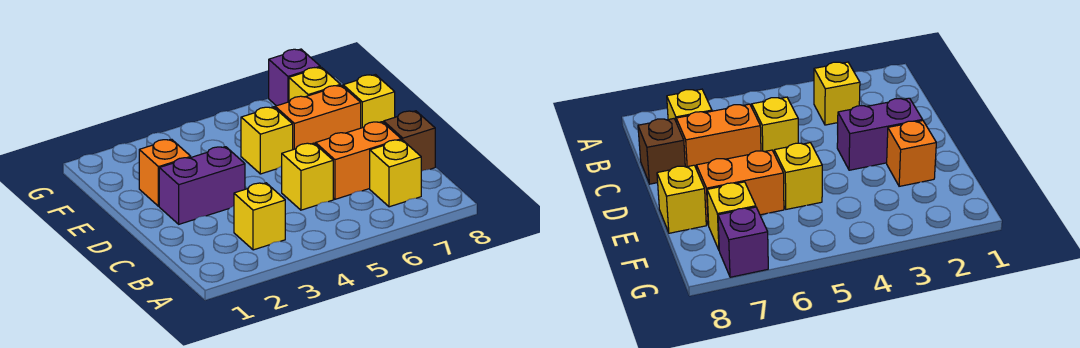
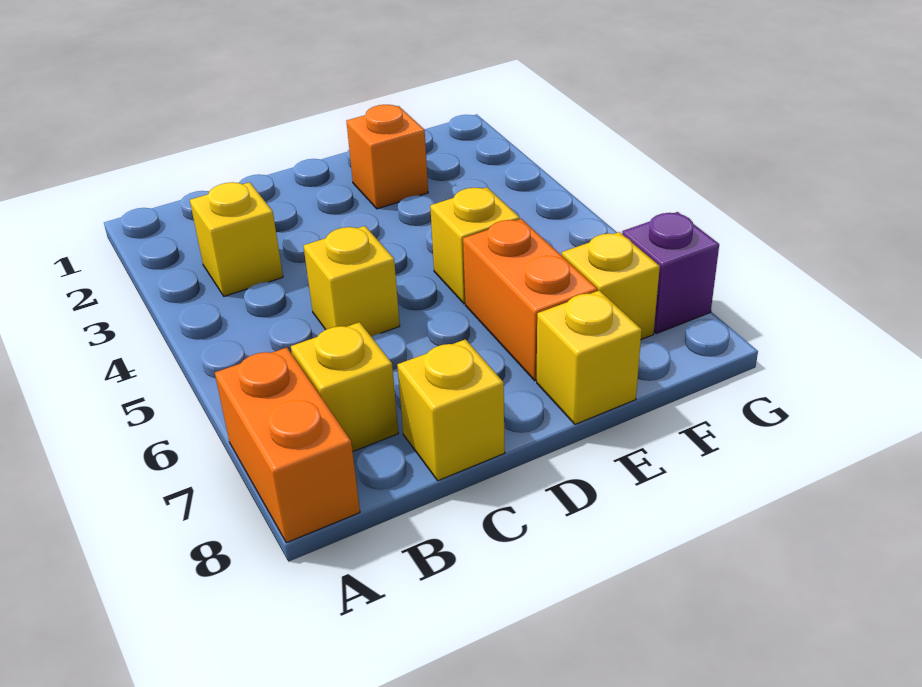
orange 1x2 brick [316,122,401,199] -> orange 1x2 brick moved to [215,348,360,543]
brown 1x1 brick [384,111,435,171] -> yellow 1x1 brick [397,339,505,481]
purple 1x2 brick [159,147,245,224] -> none

